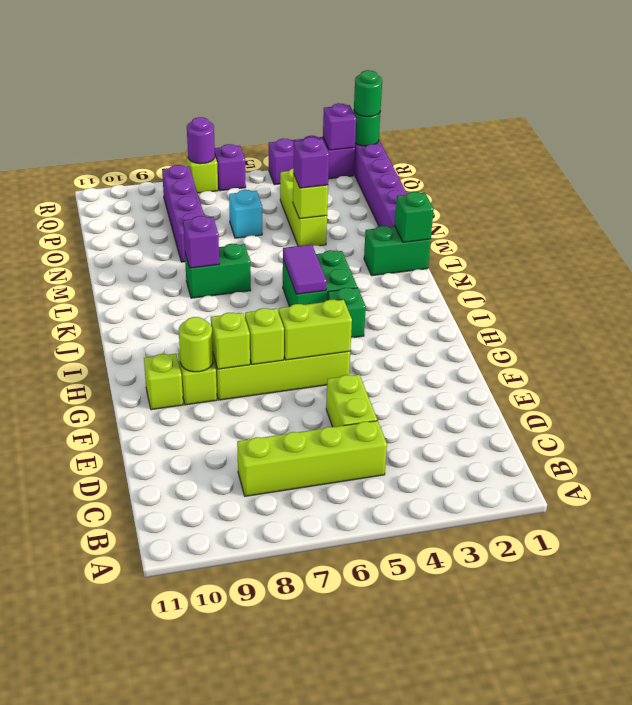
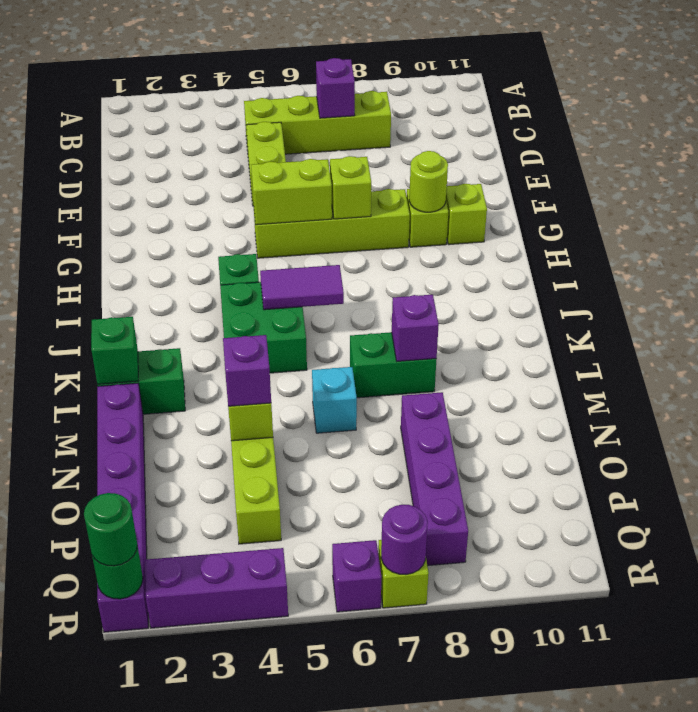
lime 1x1 brick [211,313,250,369] -> none
purple 1x2 tile [283,244,327,294] -> purple 1x2 tile turned to [260,265,344,310]
cyan 1x1 brick [229,190,262,238] -> cyan 1x1 brick moved to [312,367,357,433]
purple 1x1 brick [323,103,356,150] -> purple 1x1 brick moved to [316,58,355,118]

